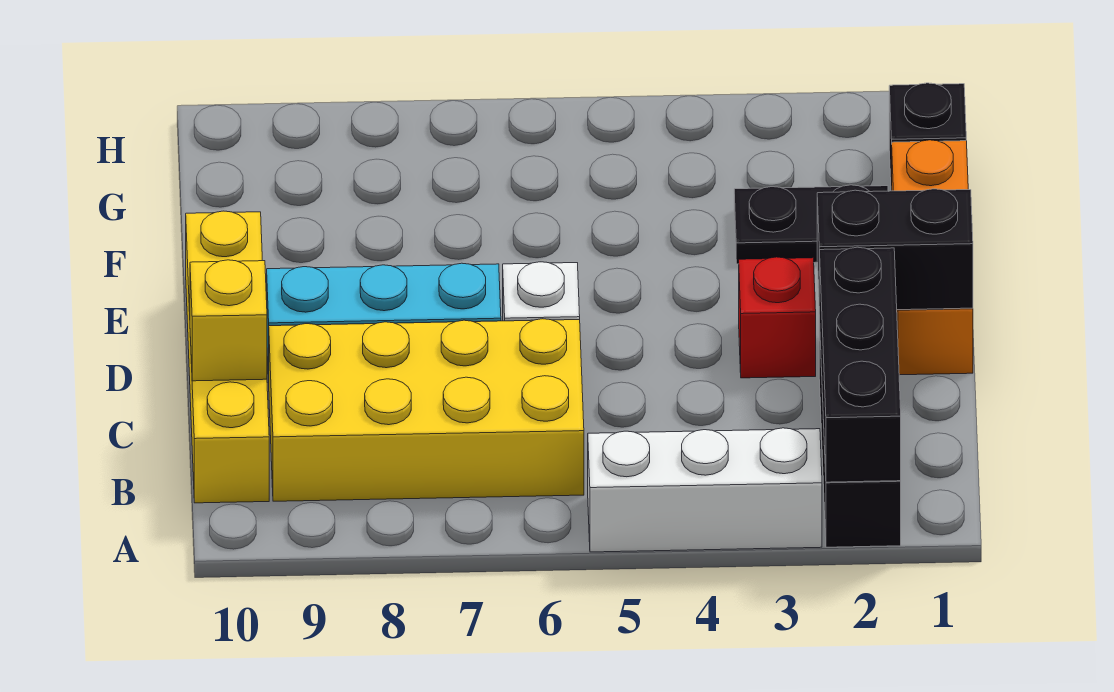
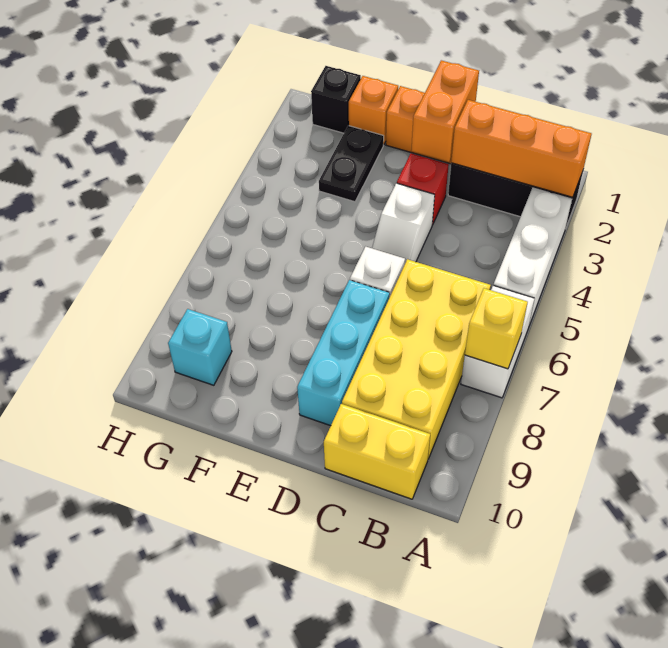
black 1x3 brick [819,247,901,482] -> orange 1x3 brick [451,100,591,197]
none -> white 1x2 brick [461,286,535,398]
yellow 1x4 brick [186,211,269,503] -> yellow 1x2 brick [324,404,430,499]
yellow 1x1 brick [190,260,267,381] -> yellow 1x1 brick moved to [465,288,528,369]
black 1x2 brick [817,189,973,310] -> orange 1x2 brick [411,60,479,162]
none -> white 1x2 slope [372,183,435,263]
none -> cyan 1x1 brick [168,309,232,385]

